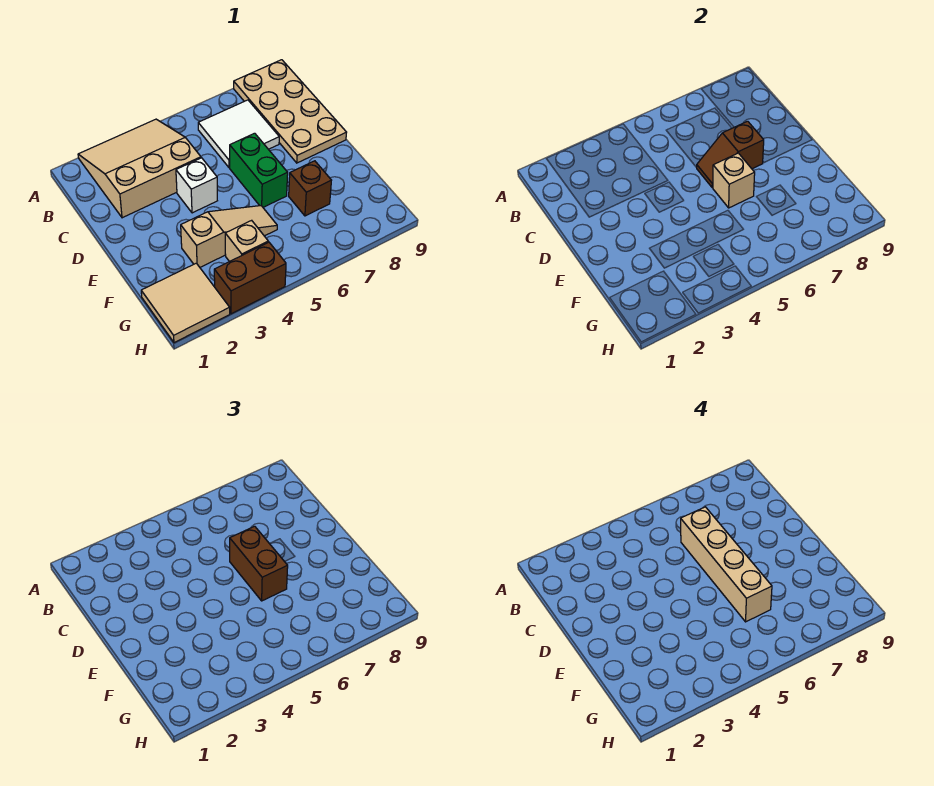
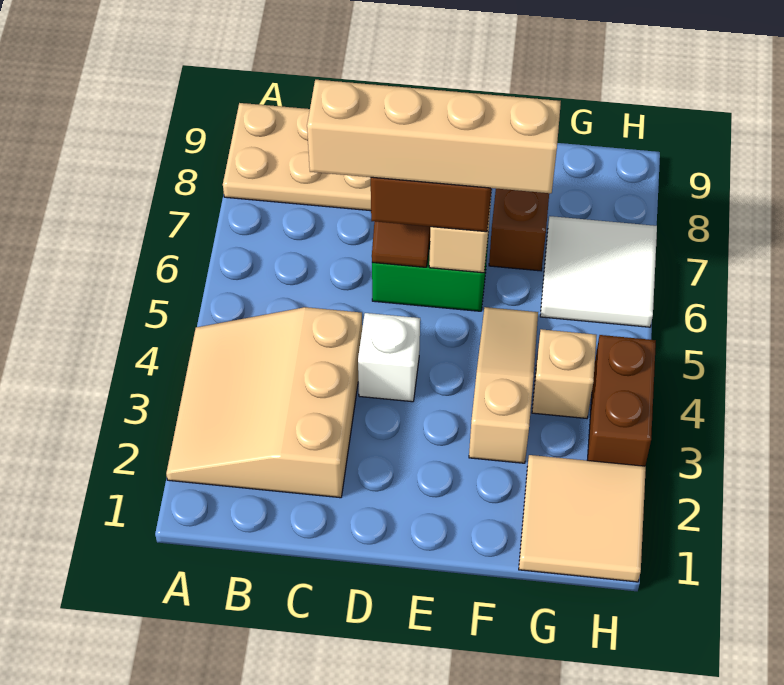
white 2x2 tile [198,100,279,168] -> white 2x2 tile moved to [540,216,657,327]

